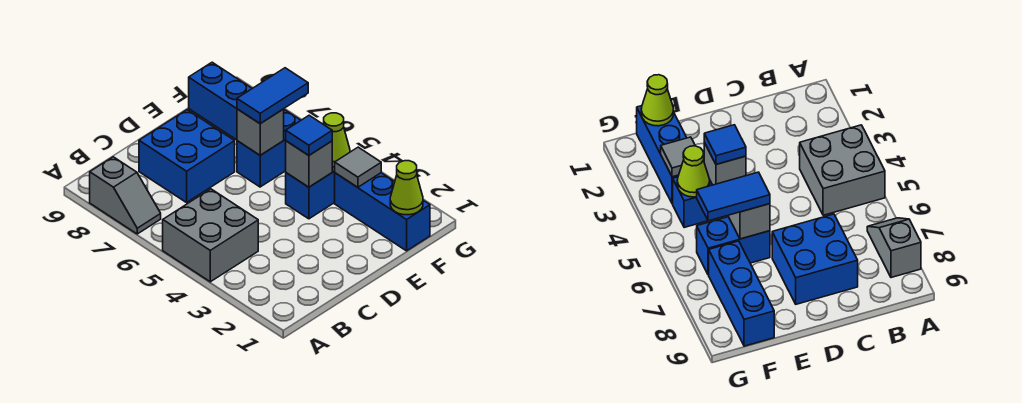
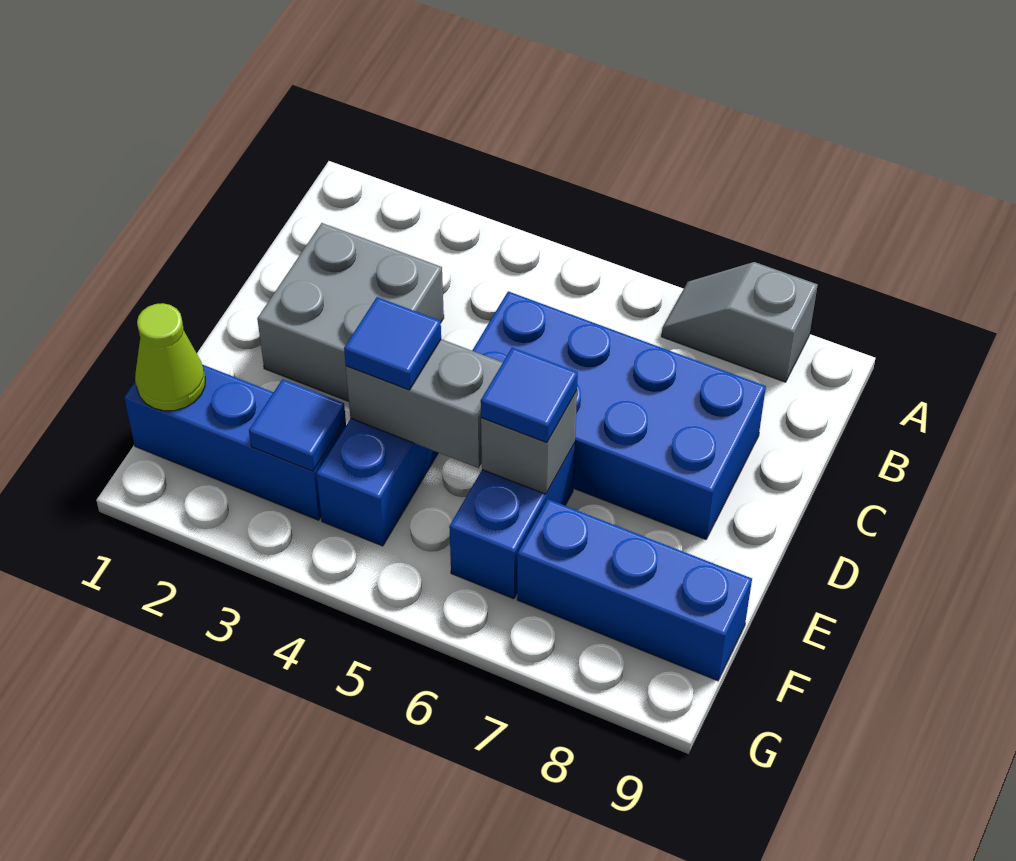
grey 2x2 brick [163,189,258,282] -> grey 2x2 brick moved to [257,223,444,401]
blue 2x2 brick [139,110,235,202] -> blue 2x4 brick [472,291,766,539]
grey 1x1 brick [286,141,332,187] -> grey 1x2 brick [346,339,503,468]
blue 1x2 tile [237,68,308,124] -> blue 1x1 tile [481,348,578,443]
grey 1x1 tile [335,147,381,187] -> blue 1x1 tile [249,379,346,471]
lime 1x1 cone [324,113,350,167] -> none

